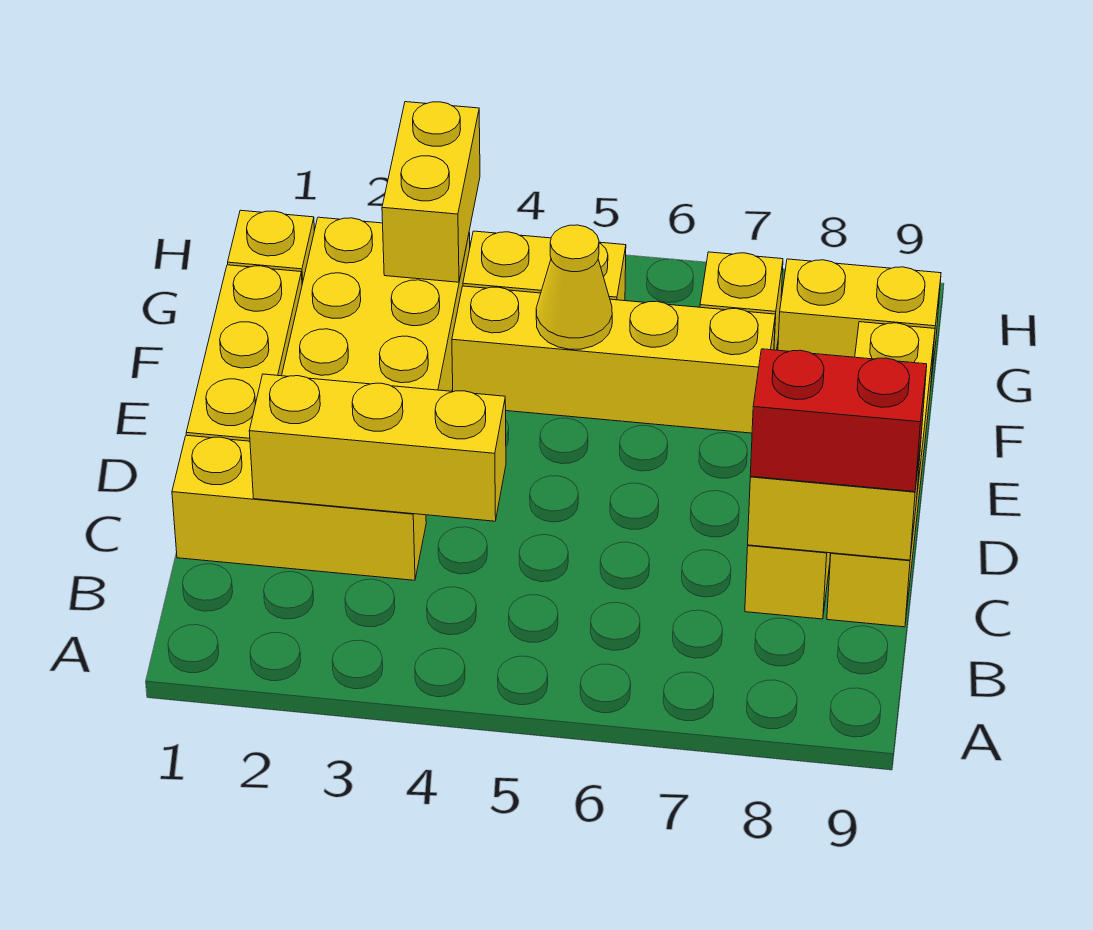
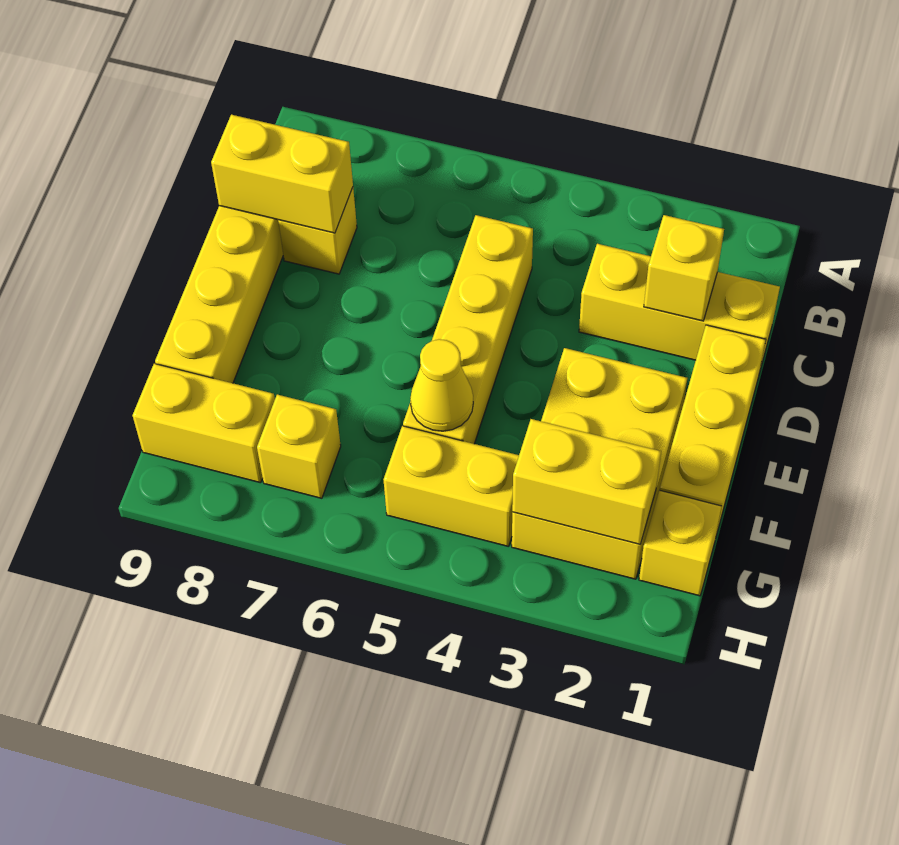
yellow 1x3 brick [249,374,506,521] -> yellow 1x1 brick [644,215,724,321]
red 1x2 brick [750,349,927,492] -> none
yellow 1x4 brick [452,286,775,433] -> yellow 1x4 brick turned to [403,215,533,444]
yellow 1x2 brick [382,102,480,282] -> yellow 1x2 brick turned to [512,419,661,544]

